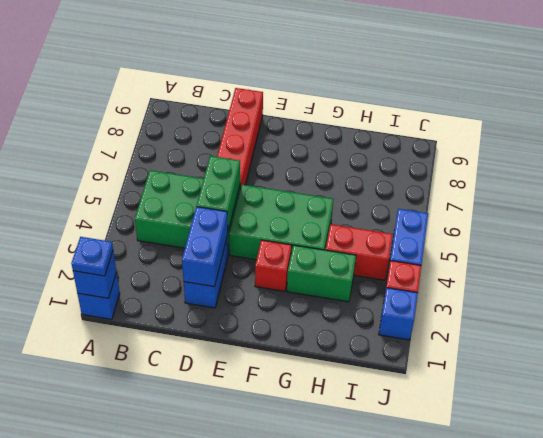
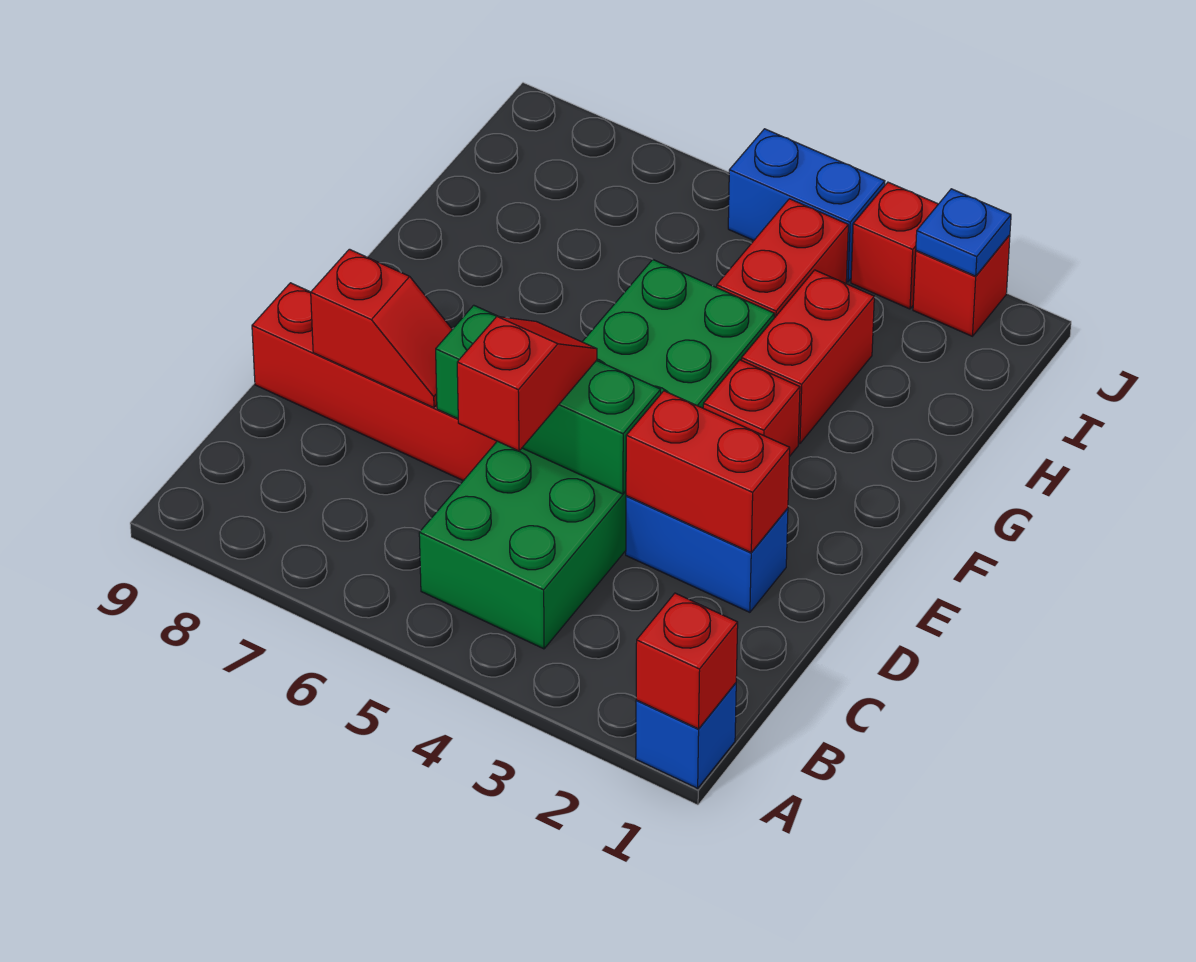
blue 1x1 brick [73,251,117,298] -> red 1x1 brick [636,593,738,729]
blue 1x1 plate [71,237,113,276] -> blue 1x1 plate moved to [916,189,1011,276]
none -> red 1x2 slope [457,316,597,451]
blue 1x2 brick [182,207,228,287] -> red 1x2 brick [626,391,790,552]
green 1x2 brick [197,156,240,231] -> green 1x3 brick [436,305,661,494]
none -> red 1x2 slope [311,249,452,408]
green 1x2 brick [287,245,356,302] -> red 1x2 brick [742,270,874,444]
blue 1x1 brick [379,288,418,340] -> red 1x1 brick [913,235,1010,336]

